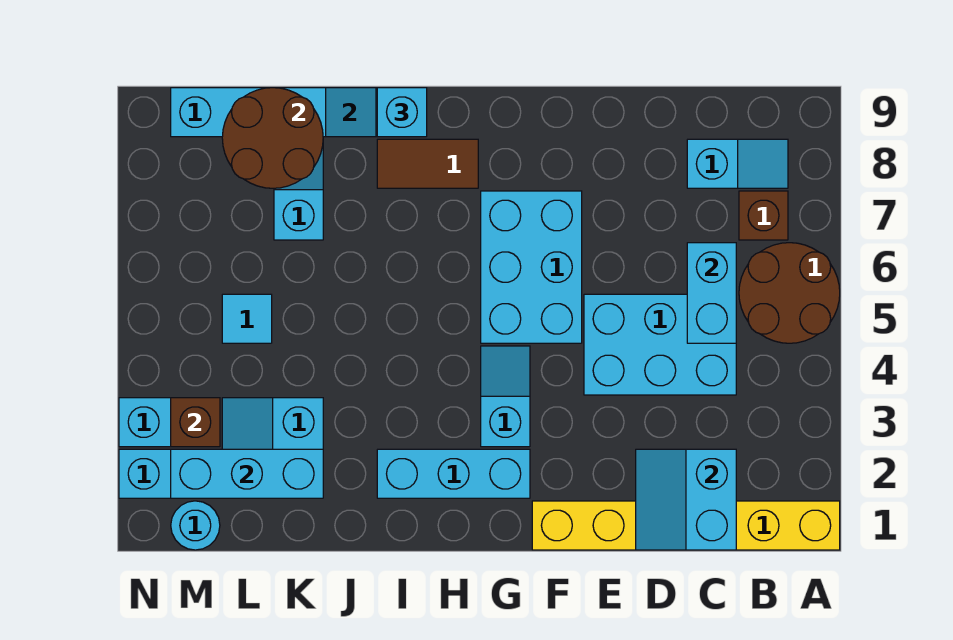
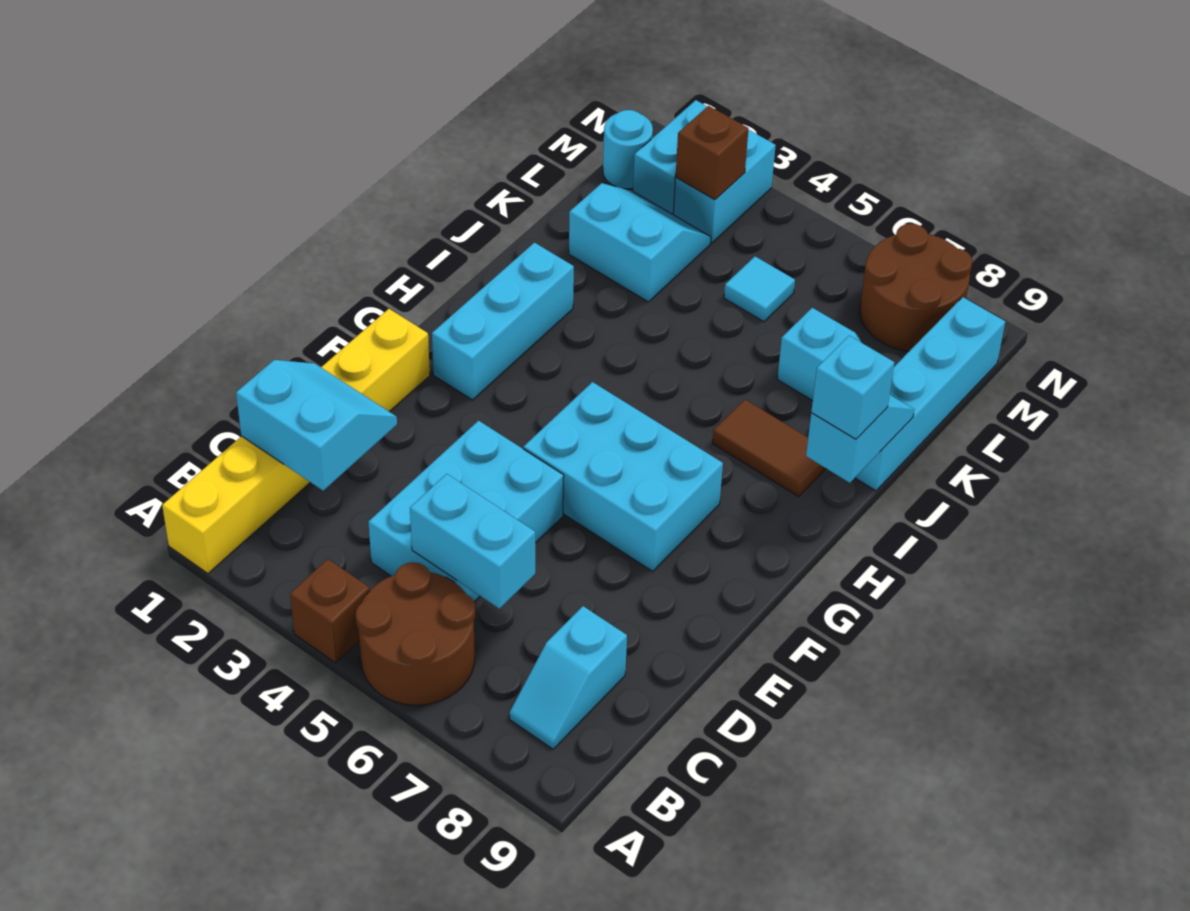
brown 1x1 brick [739,191,788,240] -> brown 1x1 brick moved to [290,559,370,663]
cyan 1x2 slope [481,346,530,447] -> none
brown 1x2 tile [377,139,478,188] -> brown 1x2 tile turned to [713,400,826,497]
cyan 1x3 brick [171,449,323,498] -> none
brown 2x2 round brick [222,88,323,188] -> brown 2x2 round brick moved to [860,224,972,351]

